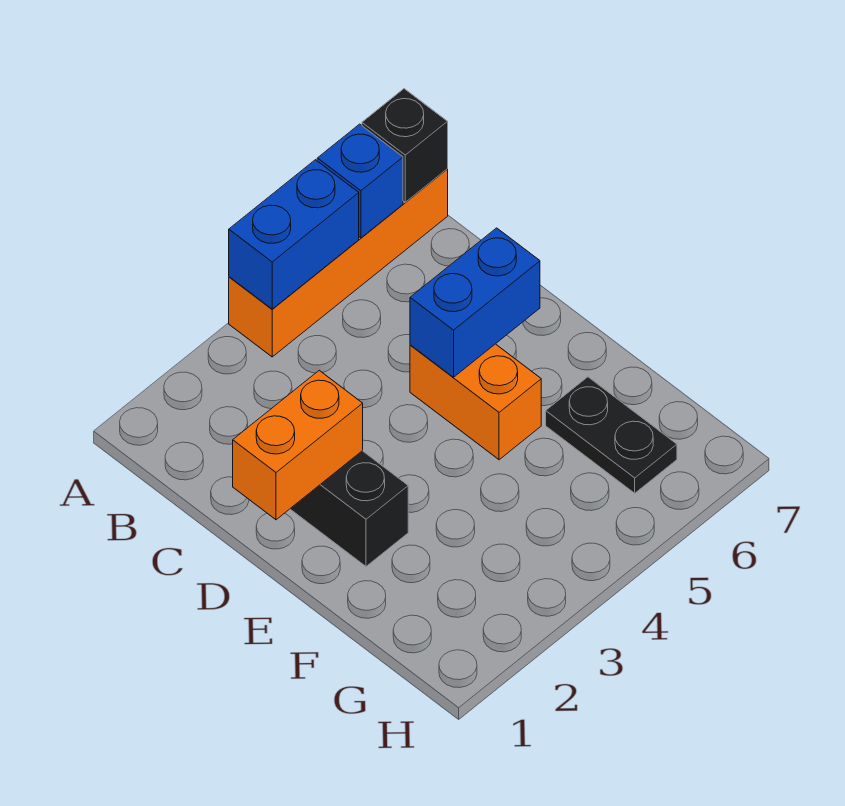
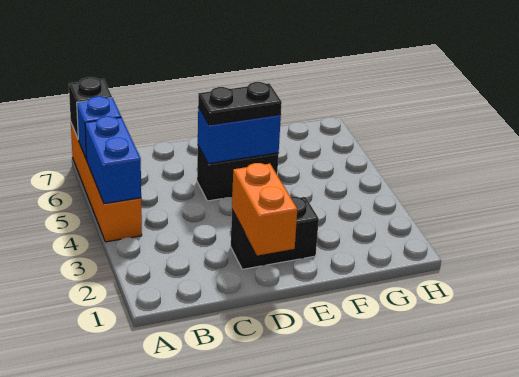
orange 1x2 brick [410,344,541,460] -> black 1x2 brick [197,146,279,201]
blue 1x2 brick [410,228,540,377] -> blue 1x2 brick turned to [198,107,281,164]
black 1x2 plate [546,377,677,493] -> black 1x2 plate moved to [198,82,282,125]

